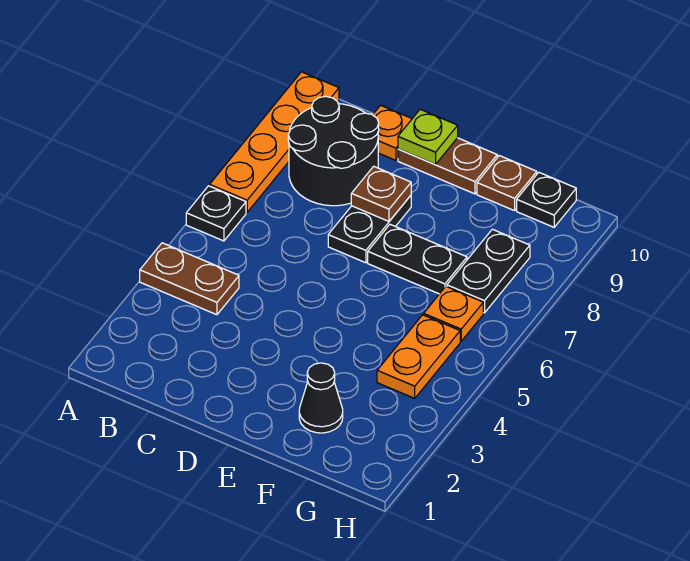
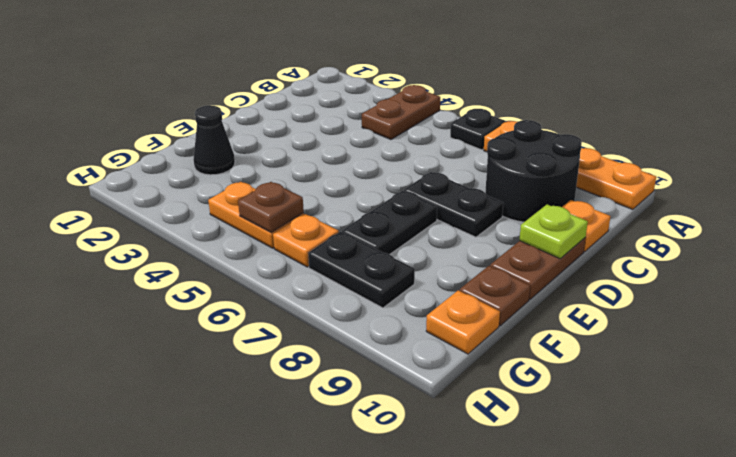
brown 1x1 plate [351,166,411,221] -> brown 1x1 plate moved to [238,182,304,232]
black 1x1 plate [517,173,576,227] -> orange 1x1 plate [426,290,500,354]

